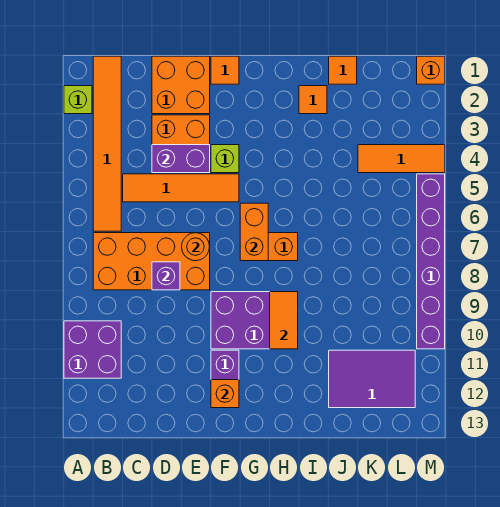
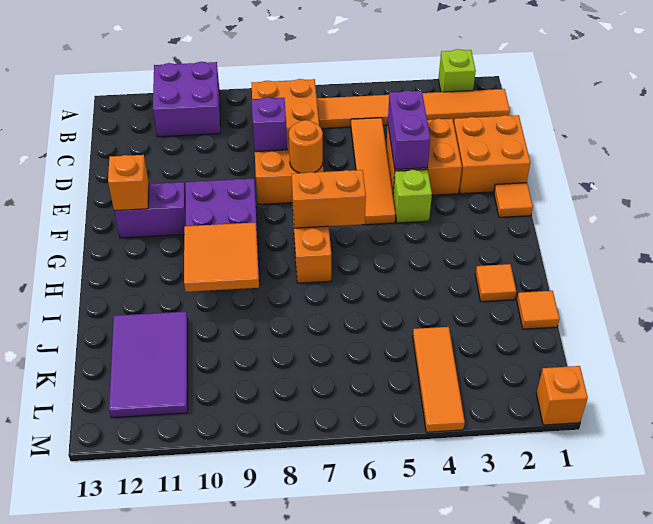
orange 1x2 tile [270,292,298,349] -> orange 2x2 tile [184,222,259,292]
purple 1x6 brick [417,174,445,349] -> none

